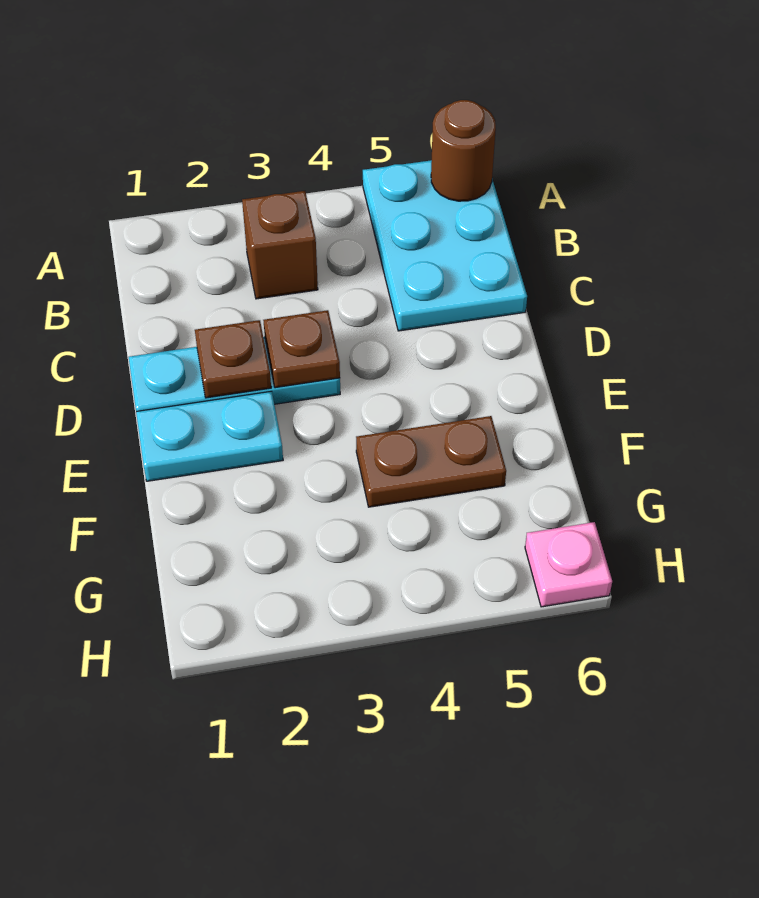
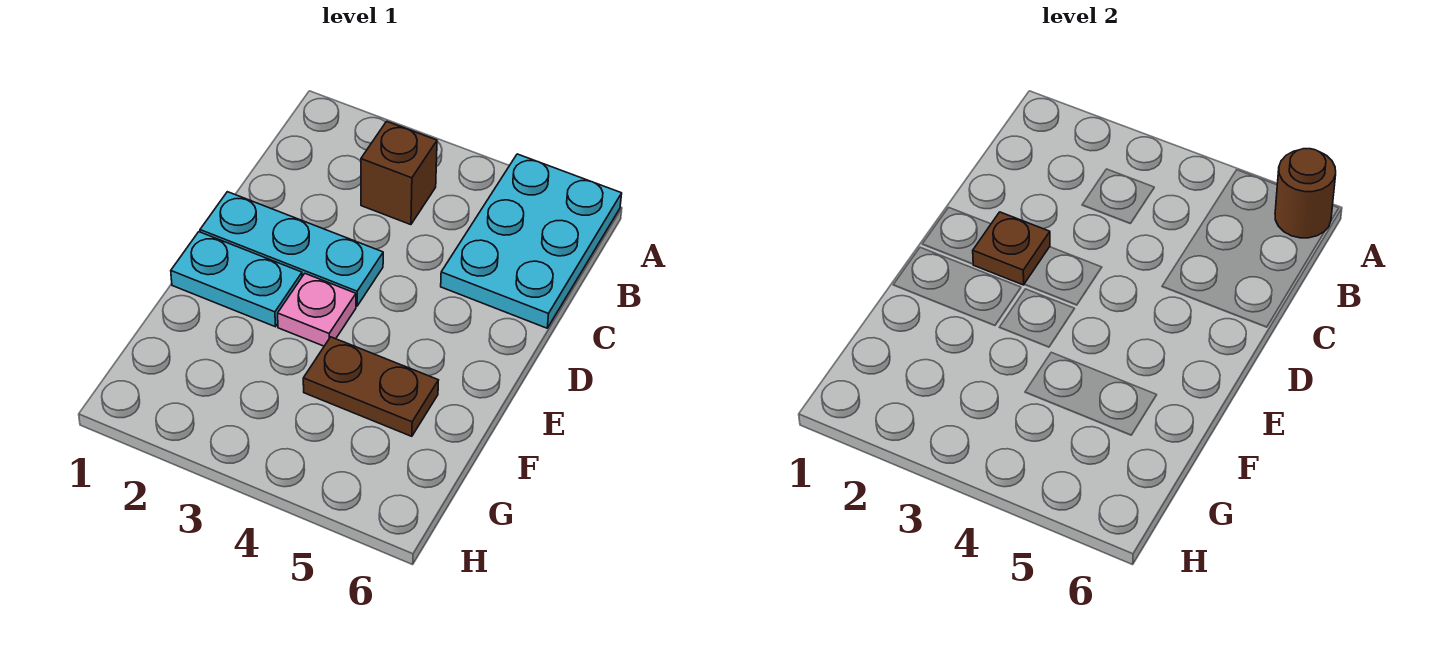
brown 1x1 plate [263,310,340,388] -> none
pink 1x1 plate [525,522,612,607] -> pink 1x1 plate moved to [278,274,356,346]

